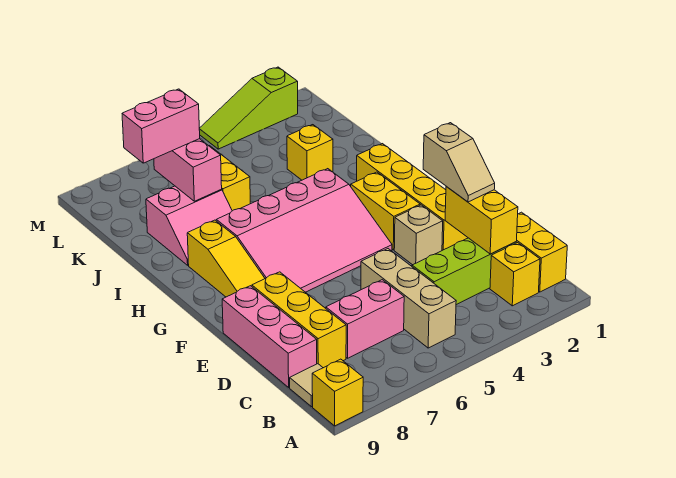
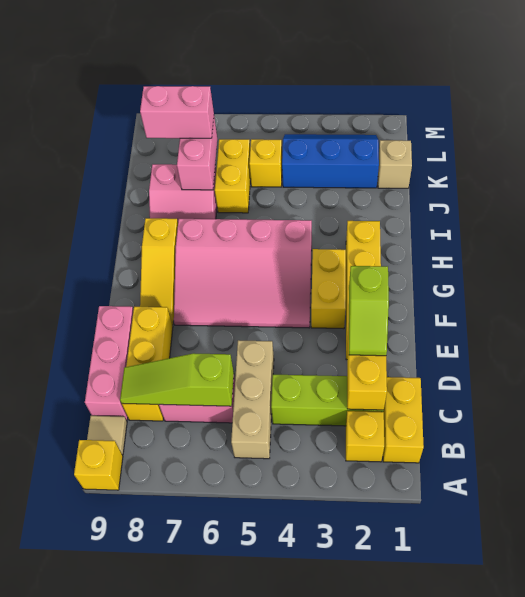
tan 1x2 slope [423,123,495,202] -> lime 1x2 slope [349,266,389,356]
tan 1x1 brick [394,205,443,265] -> tan 1x1 brick moved to [378,140,412,188]
yellow 1x1 brick [287,125,333,180] -> yellow 1x1 brick moved to [249,139,282,187]
none -> blue 2x3 slope [282,134,379,188]
lime 1x3 slope [199,67,298,149] -> lime 1x3 slope moved to [120,353,234,406]

